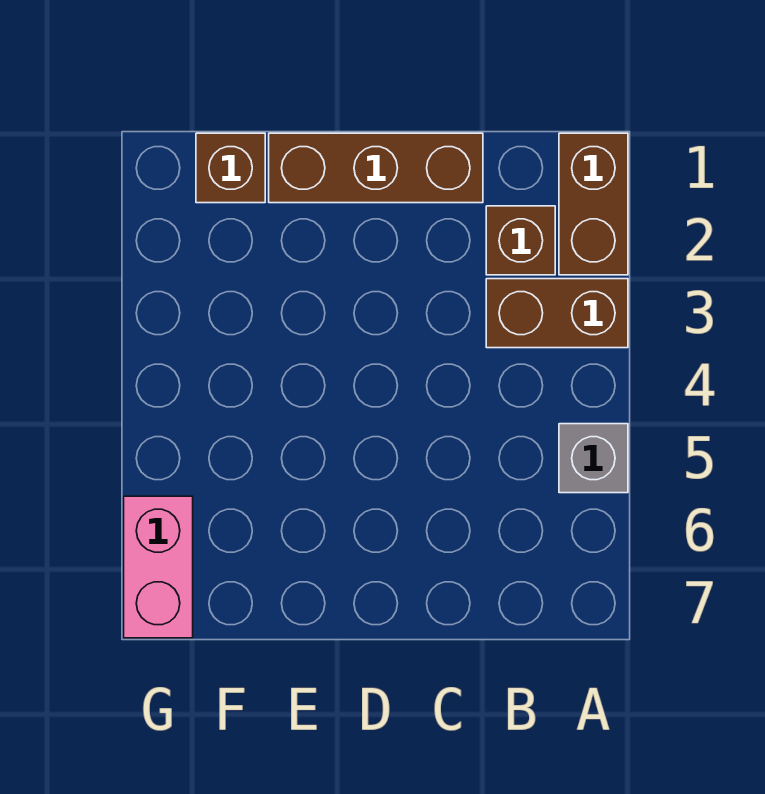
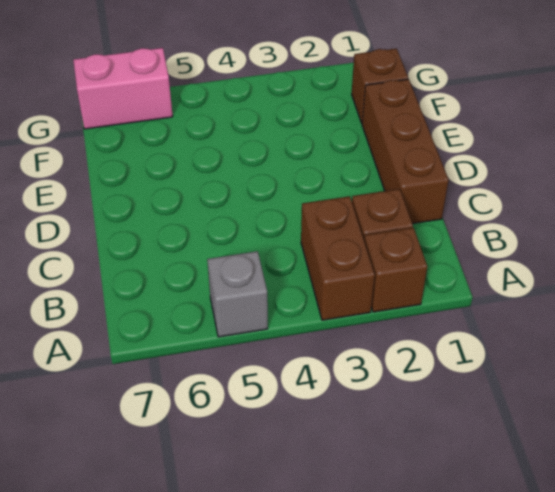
brown 1x2 brick [559,133,628,275] -> brown 1x1 brick [364,228,427,312]

